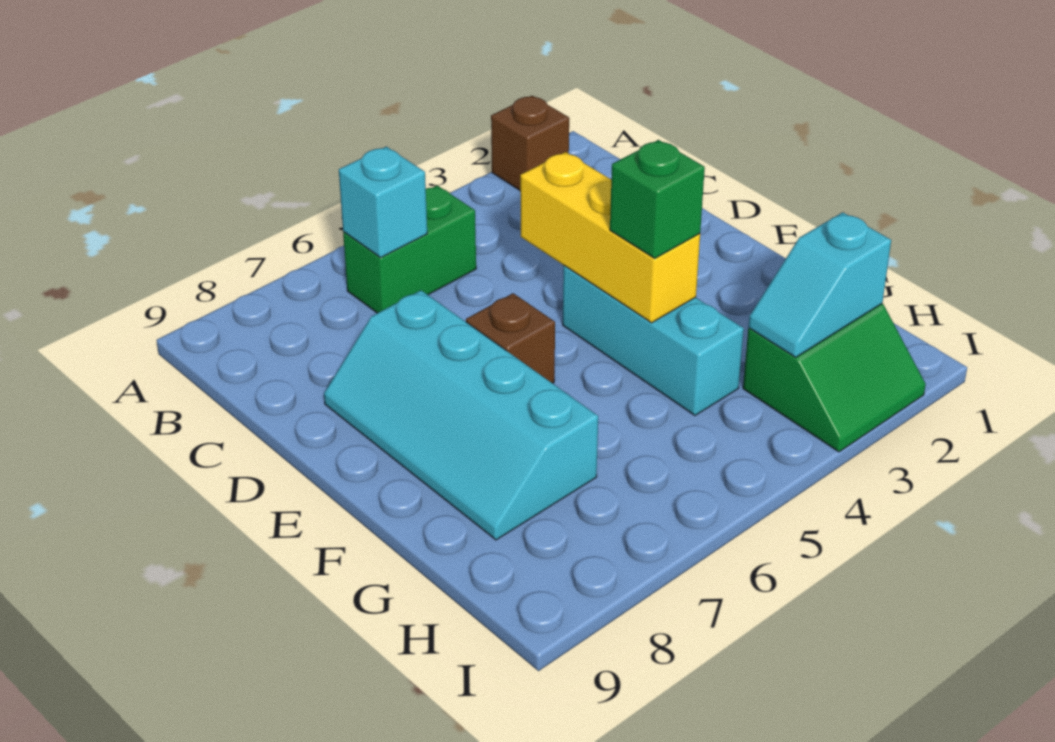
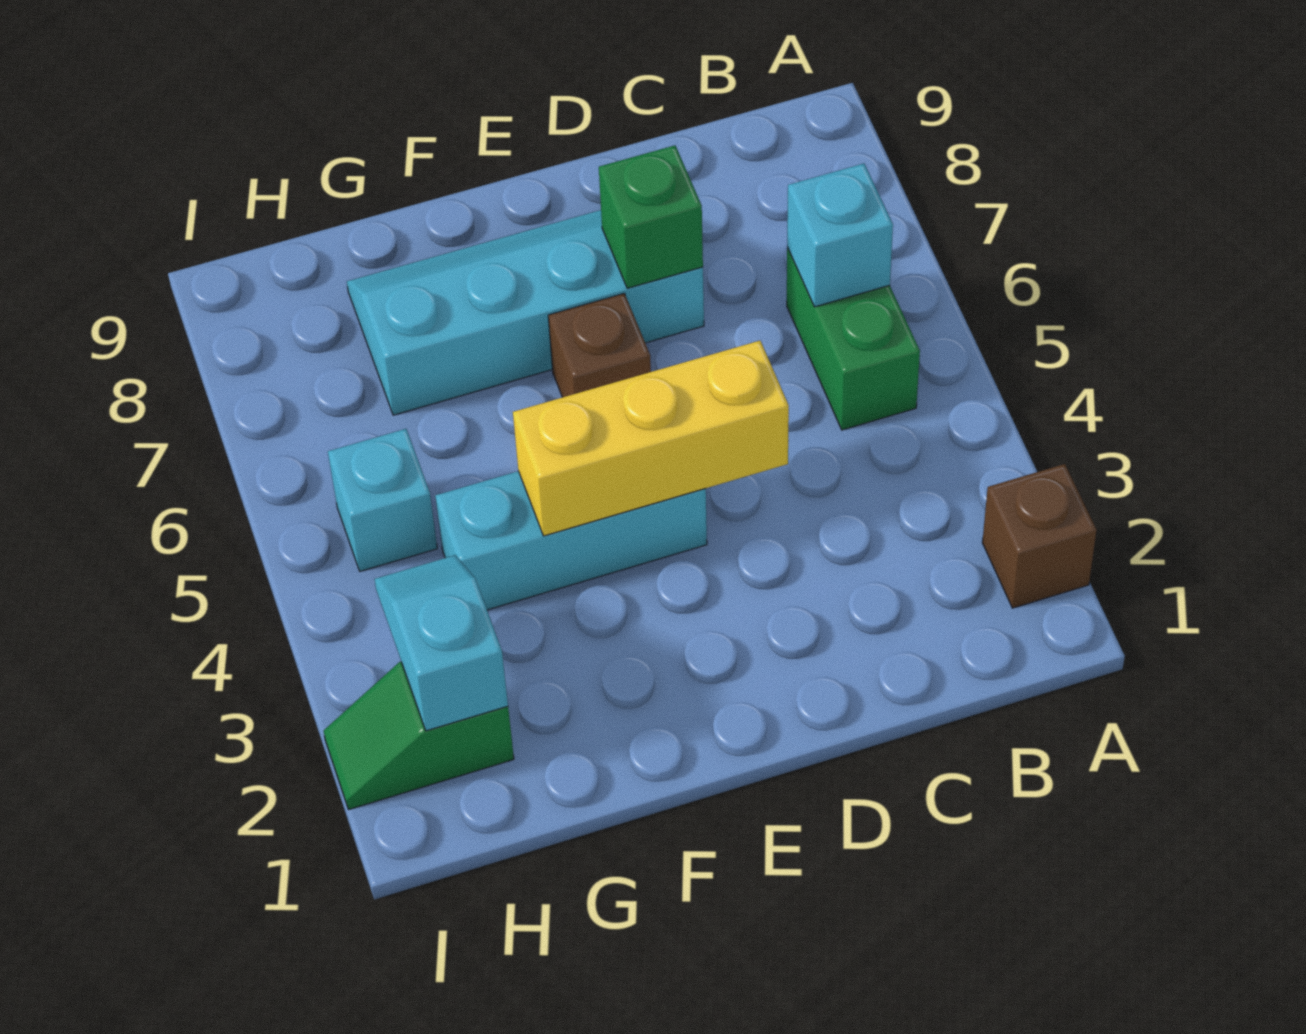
green 1x1 brick [610,140,705,258] -> green 1x1 brick moved to [599,146,703,288]
green 2x2 slope [743,304,926,452] -> green 1x2 slope [324,662,514,809]
none -> cyan 1x1 brick [328,429,437,571]

